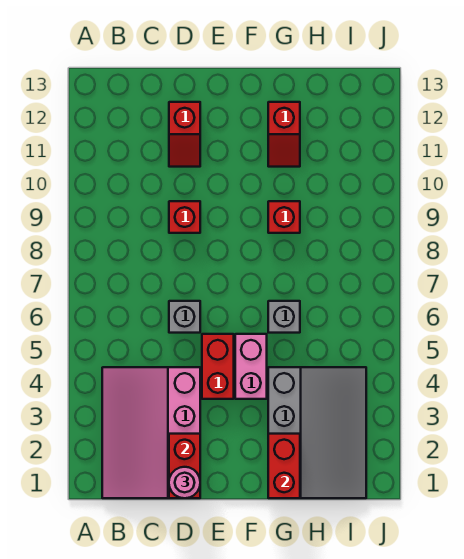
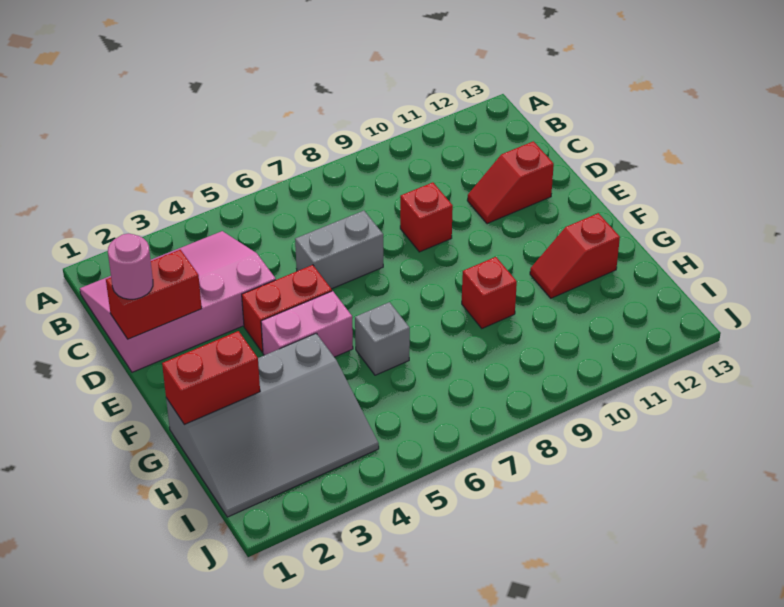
grey 1x1 brick [169,301,200,333] -> grey 1x2 brick [295,211,383,289]

